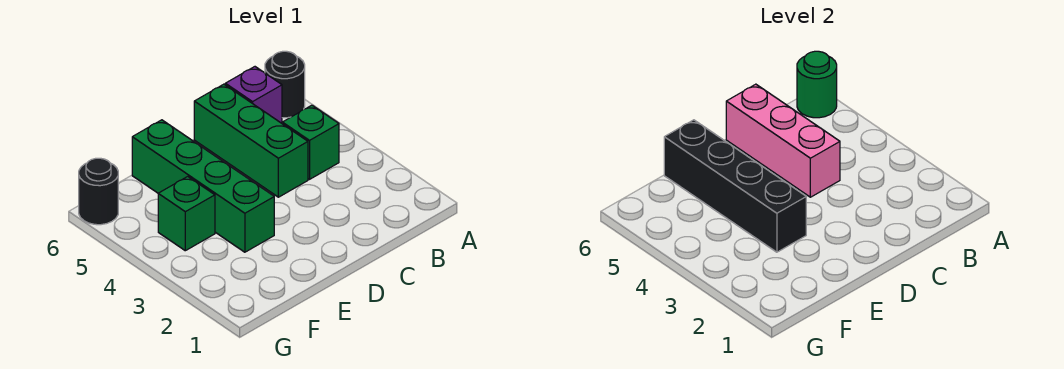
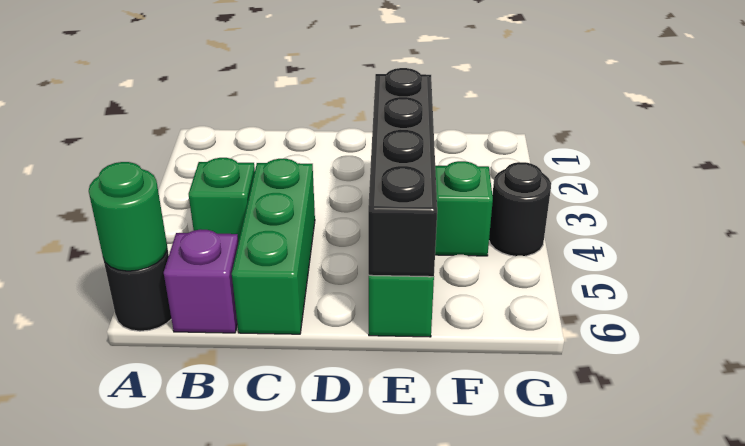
pink 1x3 brick [726,84,840,197] -> none
black 1x1 round brick [79,158,118,225] -> black 1x1 round brick moved to [489,162,551,256]

